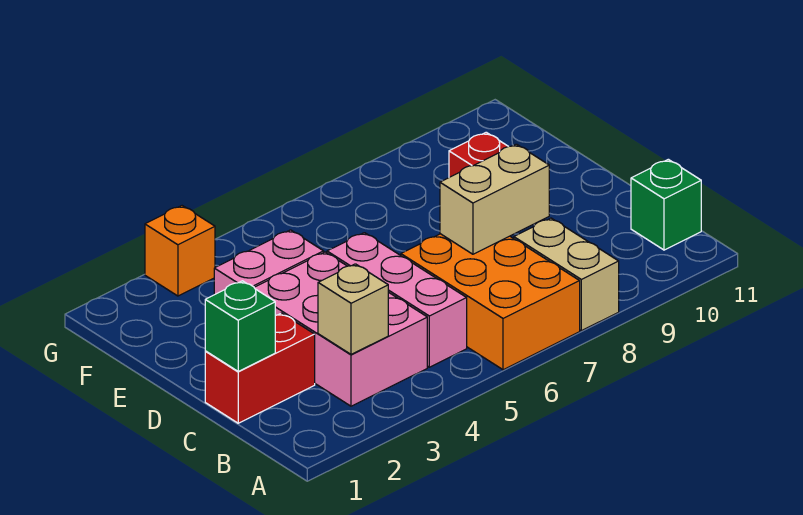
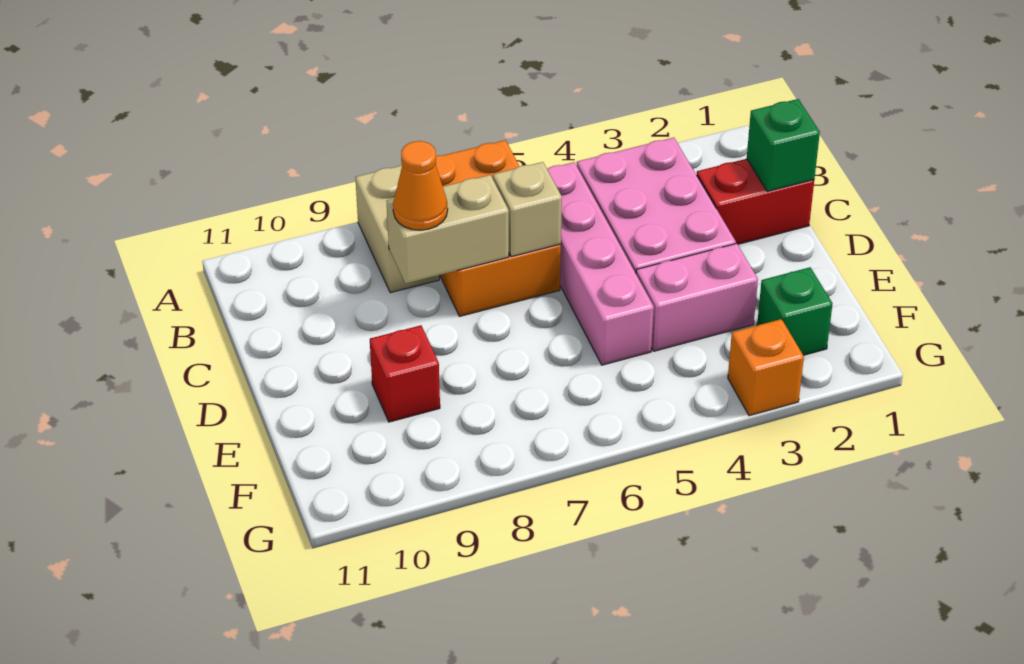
tan 1x1 brick [318,264,388,354] -> tan 1x1 brick moved to [493,162,562,257]
pink 1x3 brick [327,233,467,367] -> pink 1x4 brick [547,162,654,365]
green 1x1 brick [631,159,701,250] -> green 1x1 brick moved to [757,267,833,355]
none -> orange 1x1 cone [393,141,448,230]

